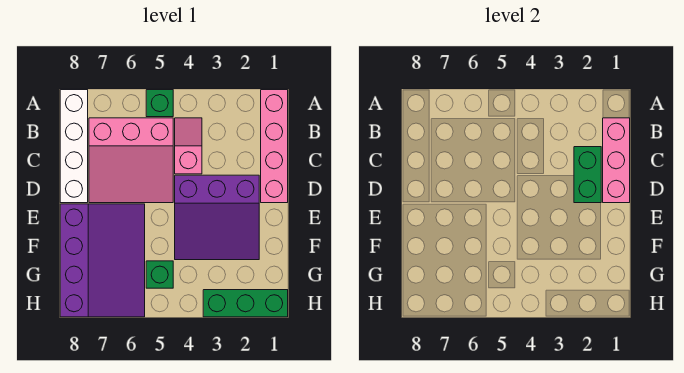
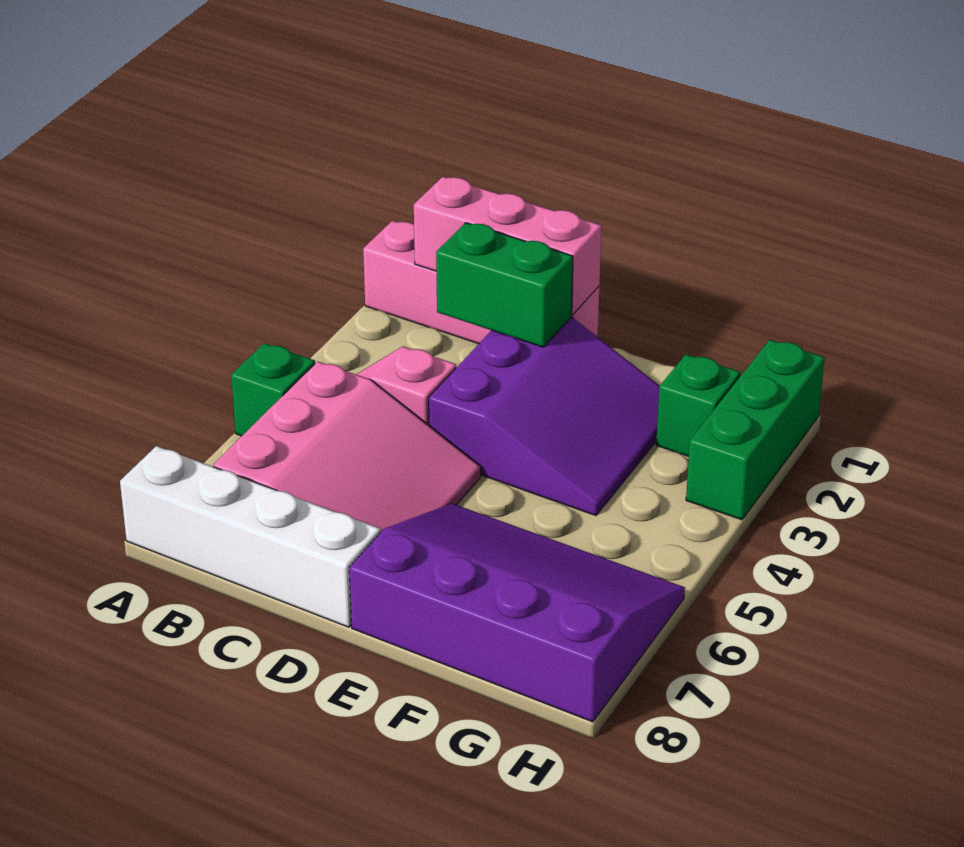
green 1x1 brick [146,261,173,288] -> green 1x1 brick moved to [656,354,741,456]

